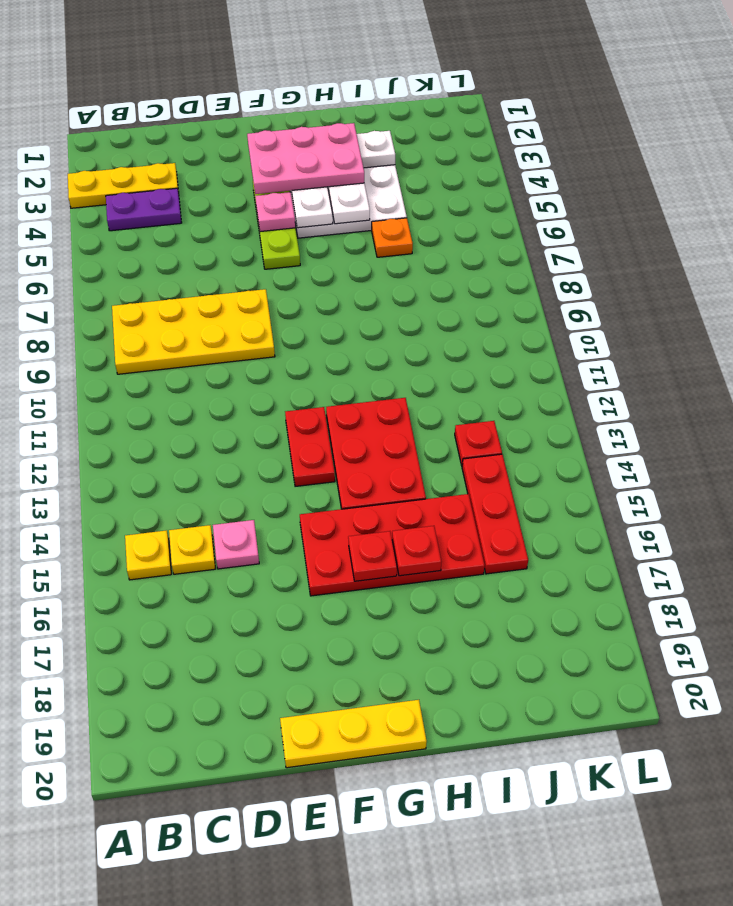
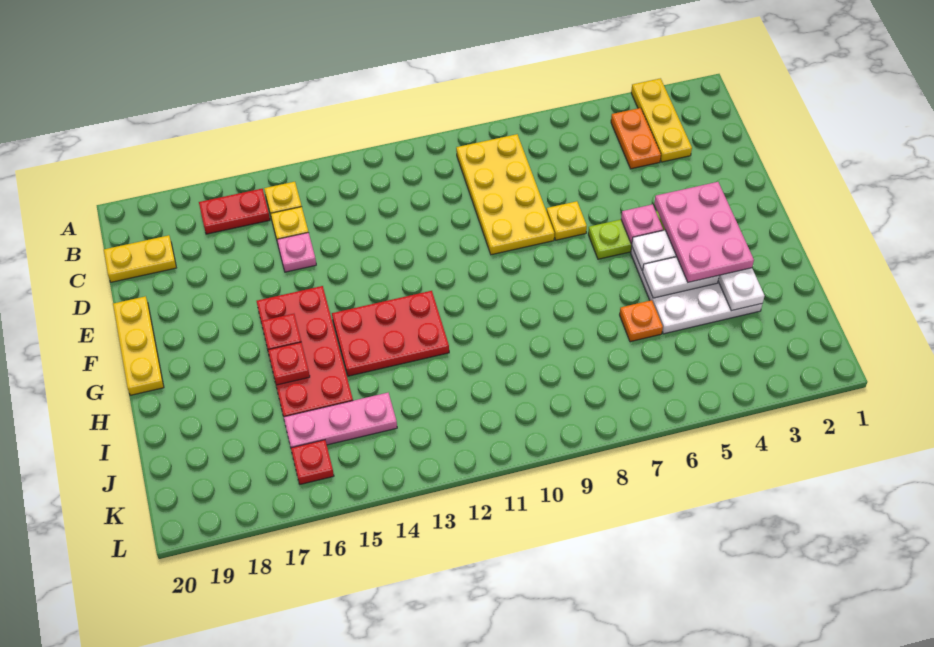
purple 1x2 plate [106,188,182,231] -> orange 1x2 plate [611,108,661,169]
none -> yellow 1x2 plate [104,235,176,282]
none -> yellow 1x1 plate [547,201,587,240]
red 1x2 plate [285,407,335,486] -> red 1x2 plate moved to [199,189,270,234]
red 1x1 plate [455,421,502,466] -> red 1x1 plate moved to [291,440,334,484]
red 1x3 plate [462,454,528,574] -> pink 1x3 plate [284,393,397,448]

